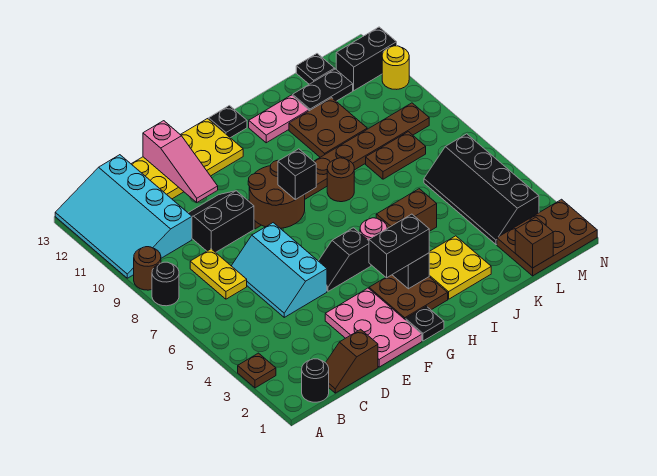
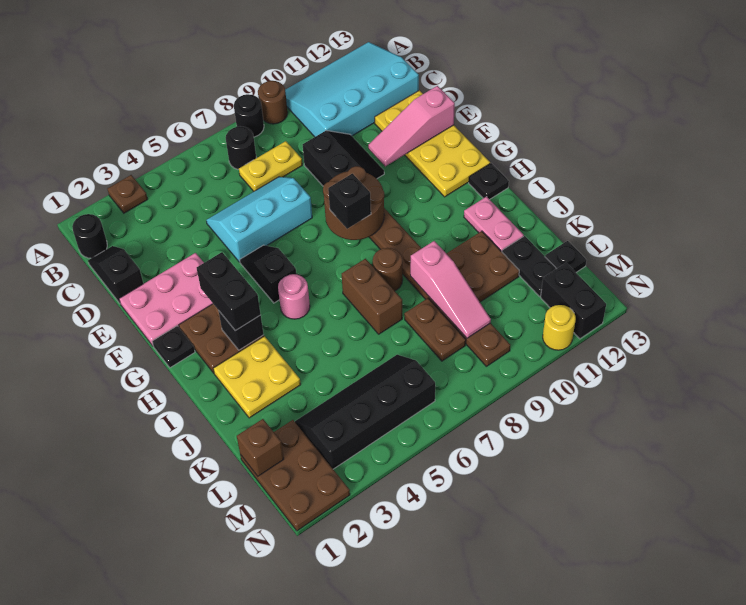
none -> black 1x1 round brick [226,127,256,170]
brown 1x2 slope [326,329,378,393] -> black 1x2 slope [88,246,143,303]
brown 1x2 brick [376,189,437,231] -> brown 1x2 brick moved to [342,259,402,334]
none -> pink 1x3 slope [410,241,491,338]

